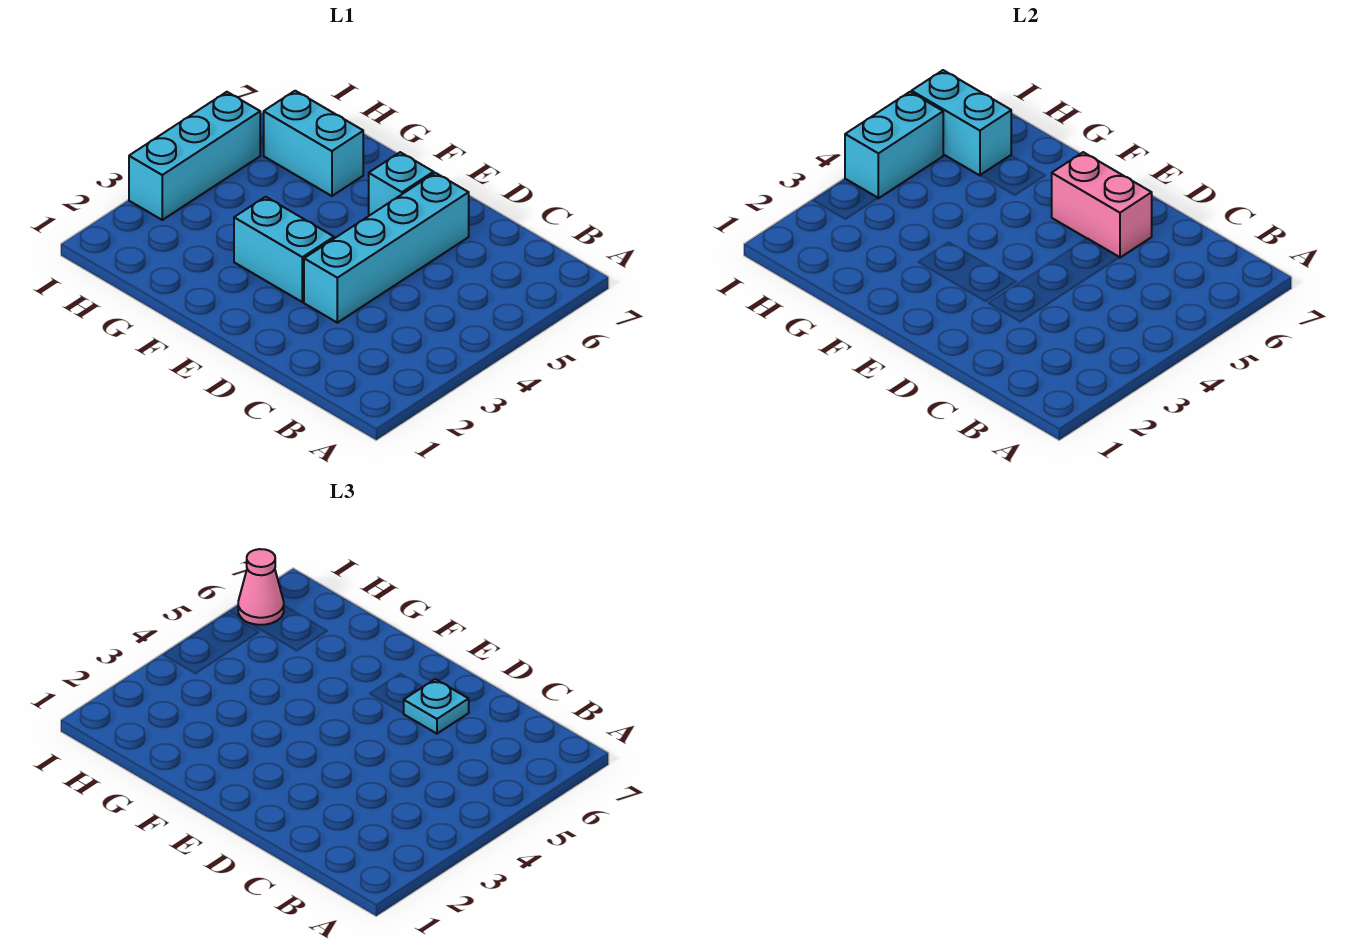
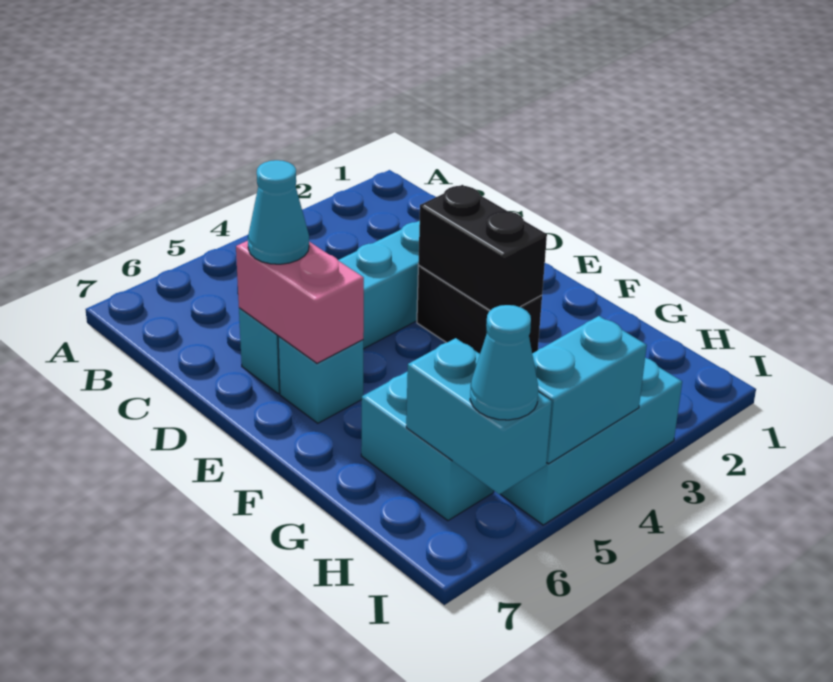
cyan 1x1 plate [403,679,469,734] -> cyan 1x1 cone [248,160,309,264]
cyan 1x2 brick [234,197,334,302] -> black 1x2 brick [417,266,542,354]
none -> black 1x2 brick [418,185,547,310]
pink 1x1 cone [238,549,284,625] -> cyan 1x1 cone [470,305,538,420]

